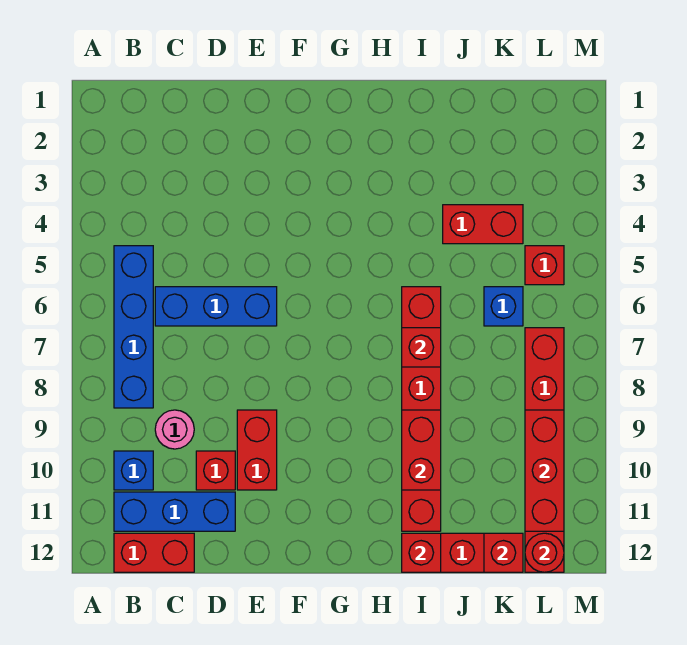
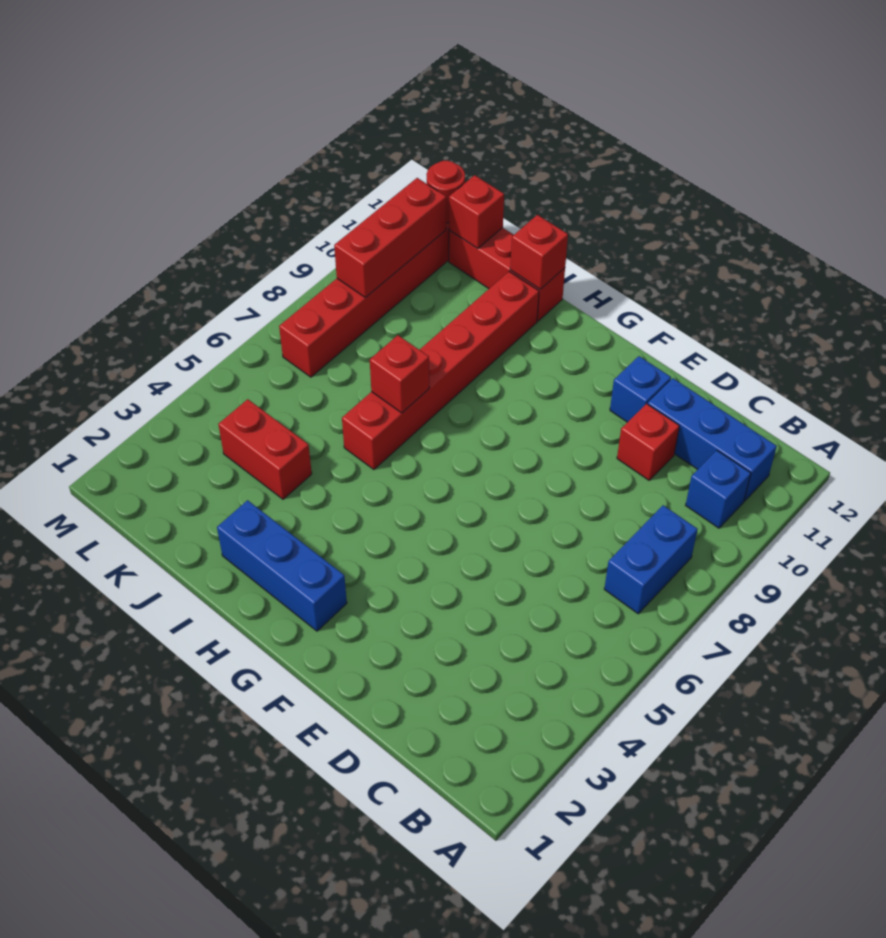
blue 1x4 brick [114,246,153,408] -> blue 1x2 brick [604,505,698,614]
red 1x2 brick [114,533,194,572] -> none
blue 1x3 brick [155,287,277,326] -> blue 1x3 brick moved to [217,500,347,631]
pink 1x1 round brick [155,410,194,449] -> none
red 1x2 brick [237,410,277,490] -> none
red 1x2 brick [402,410,441,490] -> none
blue 1x1 brick [484,287,523,326] -> blue 1x1 brick moved to [610,356,671,422]
red 1x1 brick [525,246,564,285] -> none

